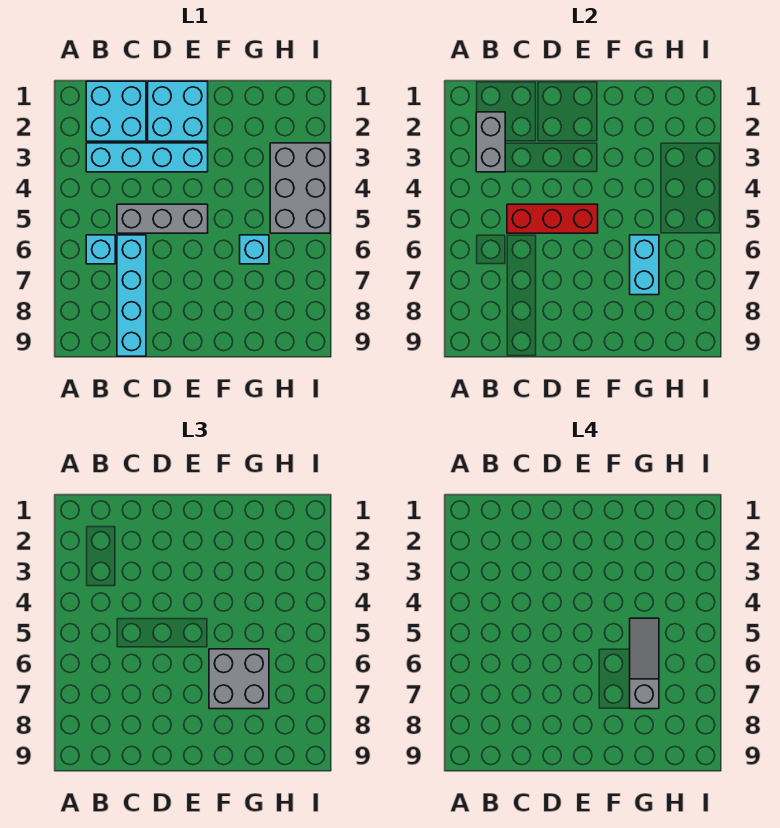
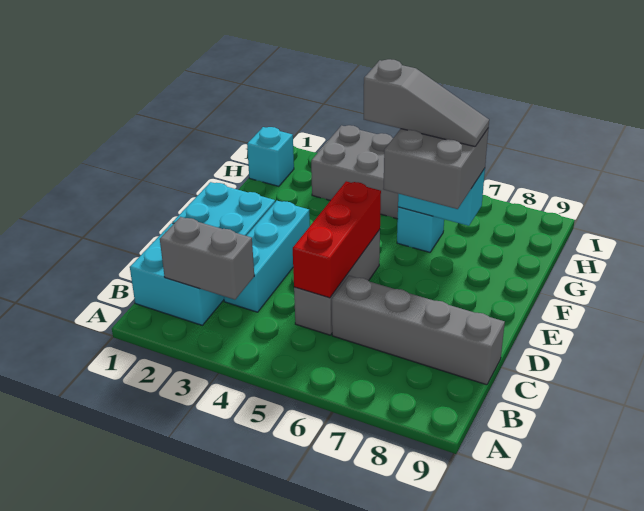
cyan 1x4 brick [86,143,208,172] -> cyan 1x3 brick [224,201,310,312]
cyan 1x1 brick [86,235,115,264] -> cyan 1x1 brick moved to [247,127,294,186]
cyan 1x4 brick [117,235,146,356] -> grey 1x4 brick [332,276,505,385]
grey 1x3 slope [630,618,659,709] -> grey 1x3 slope turned to [364,59,489,147]

